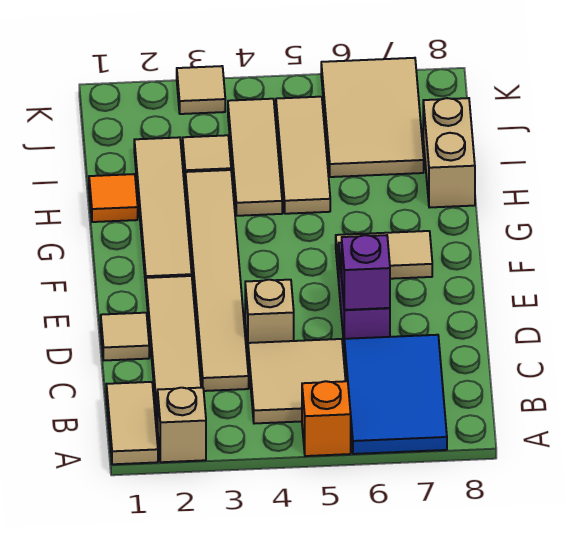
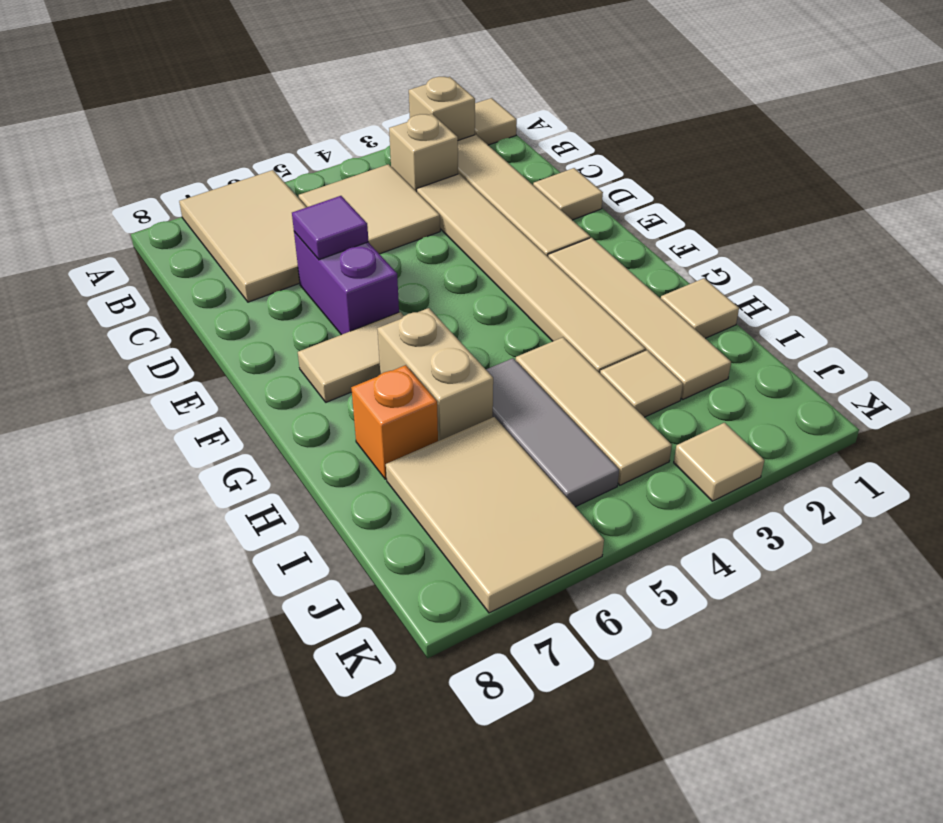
tan 1x2 tile [106,382,158,464] -> tan 1x1 tile [475,98,517,145]
orange 1x1 brick [302,381,351,456] -> orange 1x1 brick moved to [351,365,438,479]
blue 2x3 tile [344,335,447,454] -> tan 2x3 tile [179,170,307,302]
tan 1x1 brick [245,280,294,349] -> tan 1x1 brick moved to [389,114,458,192]
purple 1x1 brick [342,235,390,310] -> purple 1x1 tile [292,196,369,260]
orange 1x1 tile [89,174,138,222] -> tan 1x1 tile [661,278,739,338]
tan 1x3 tile [276,97,330,214] -> grey 1x3 tile [486,358,619,507]
tan 1x2 brick [423,98,475,208] -> tan 1x2 brick moved to [377,308,493,441]

